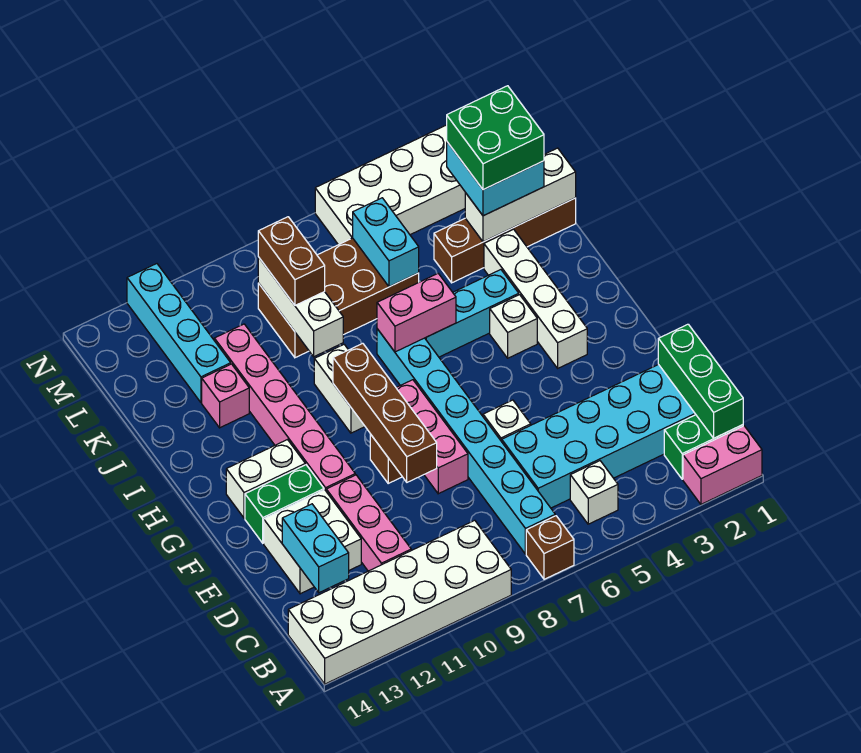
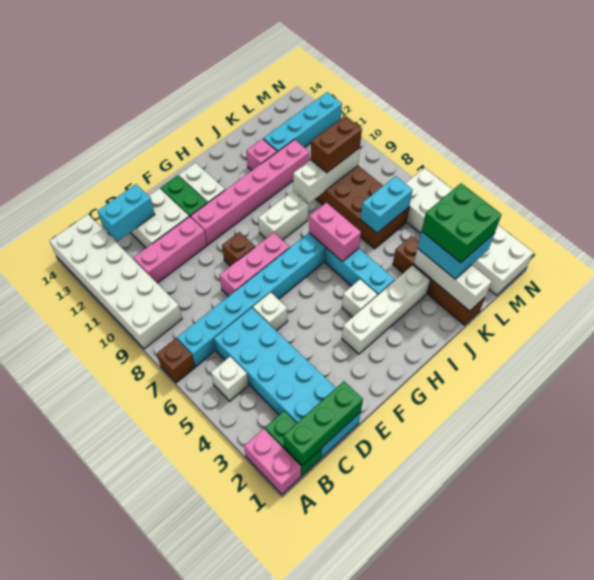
brown 1x4 brick [333,343,437,482] -> none

